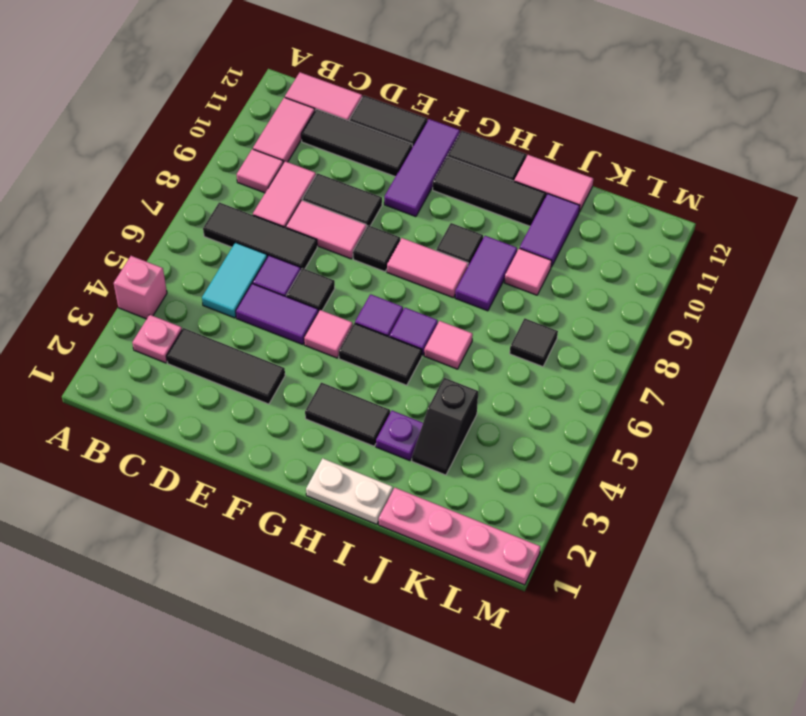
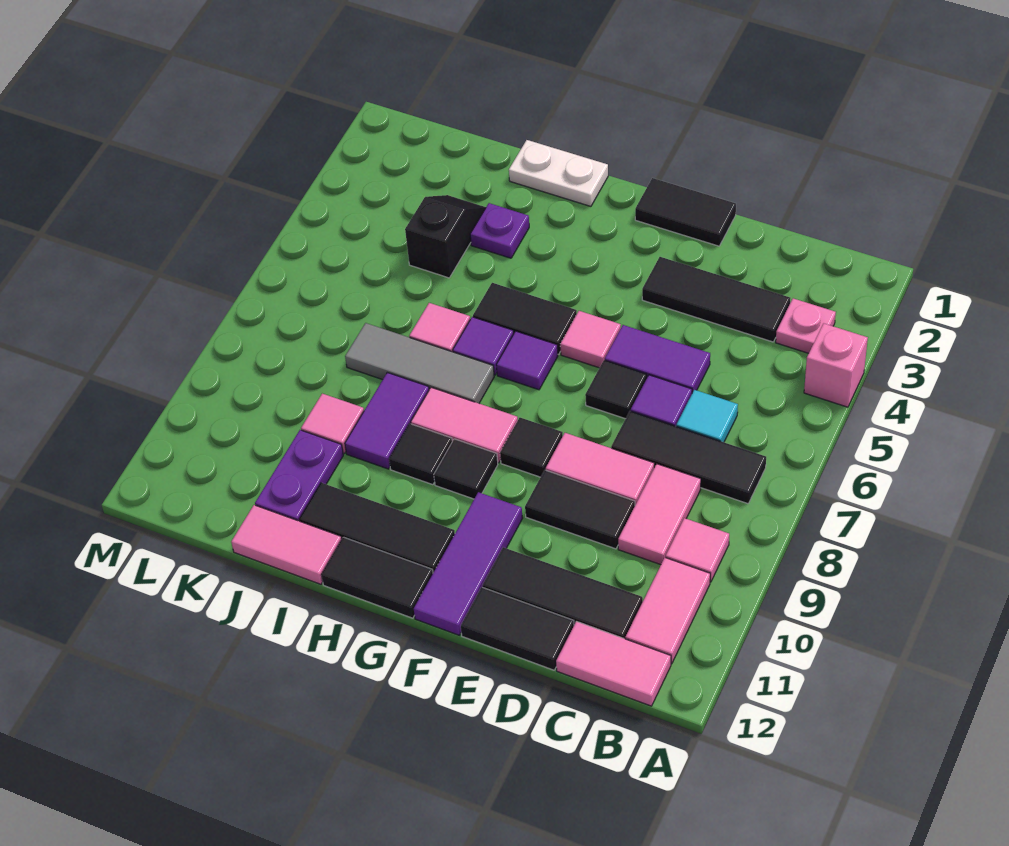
cyan 1x2 tile [202,242,267,318] -> cyan 1x1 tile [676,390,738,442]
black 1x2 tile [305,383,390,446] -> black 1x2 tile moved to [635,178,736,246]
none -> grey 1x3 tile [345,323,494,403]
pink 1x4 plate [379,488,541,585] -> none
purple 1x2 tile [520,194,580,267] -> purple 1x2 plate [255,430,343,521]
black 1x1 tile [510,318,558,367] -> black 1x1 tile moved to [434,439,498,499]

